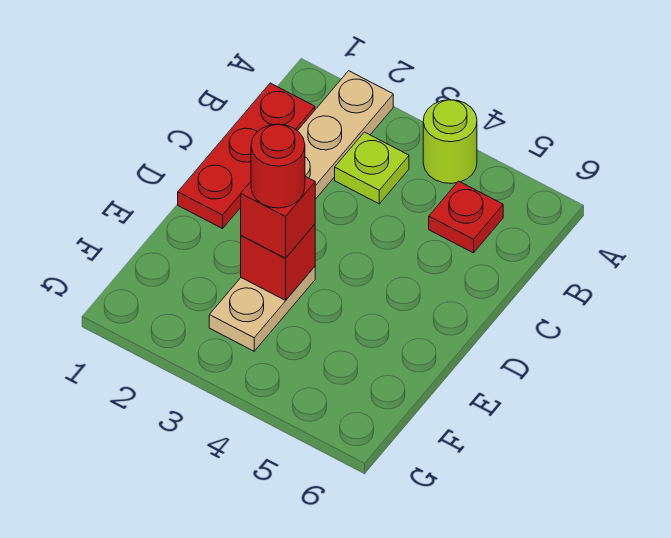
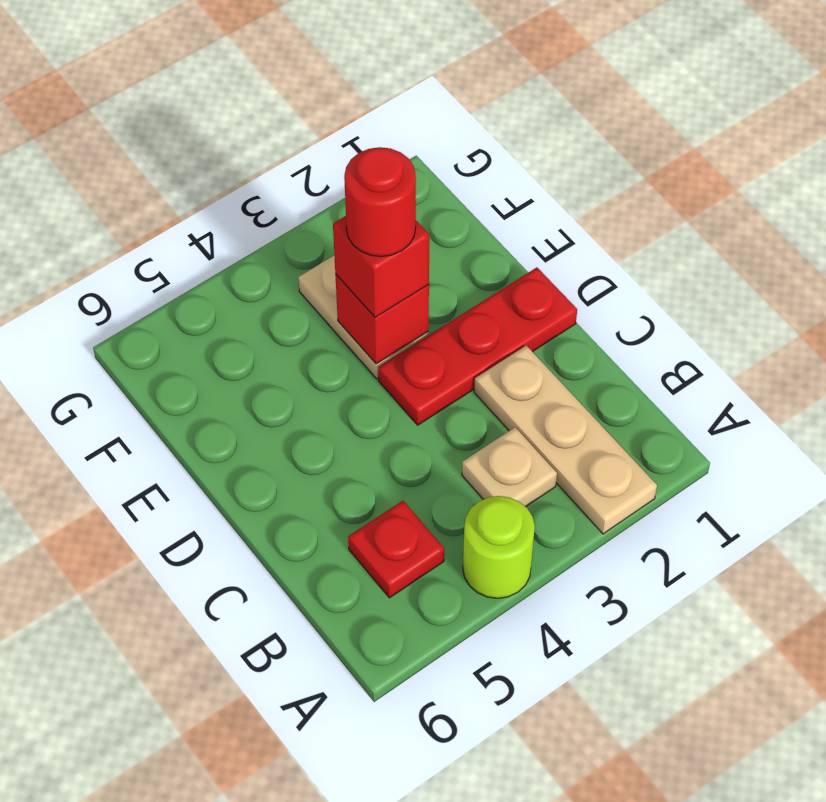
red 1x3 plate [178,83,315,229] -> red 1x3 plate turned to [378,268,577,425]
lime 1x1 plate [335,132,409,204] -> tan 1x1 plate [462,427,557,507]

